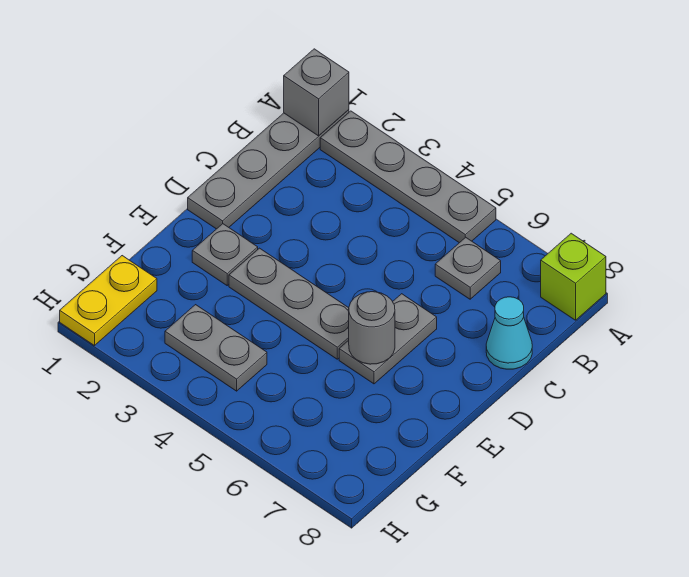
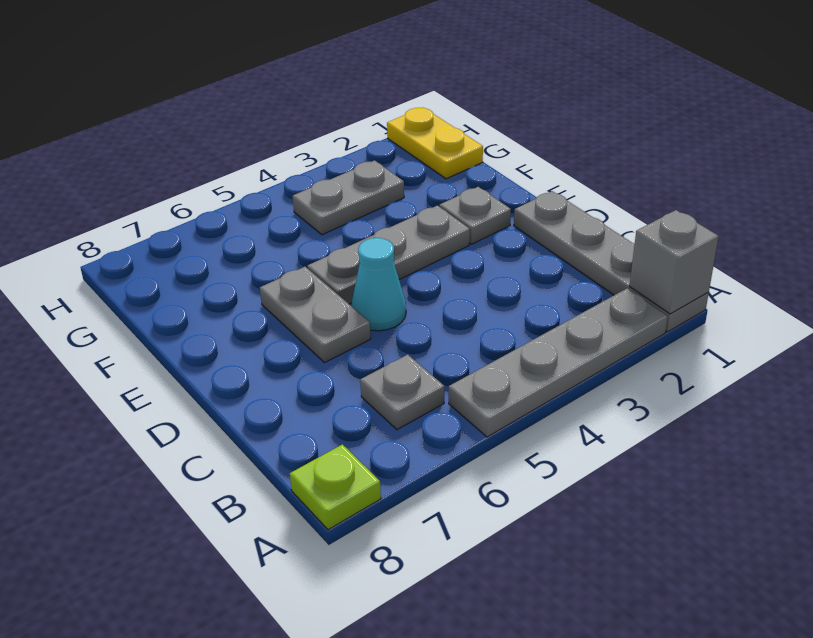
lime 1x1 brick [541,233,606,320] -> lime 1x1 plate [290,444,381,530]
cyan 1x1 cone [486,297,532,369] -> cyan 1x1 cone moved to [351,238,406,331]
grey 1x1 round brick [349,292,395,364] -> none

